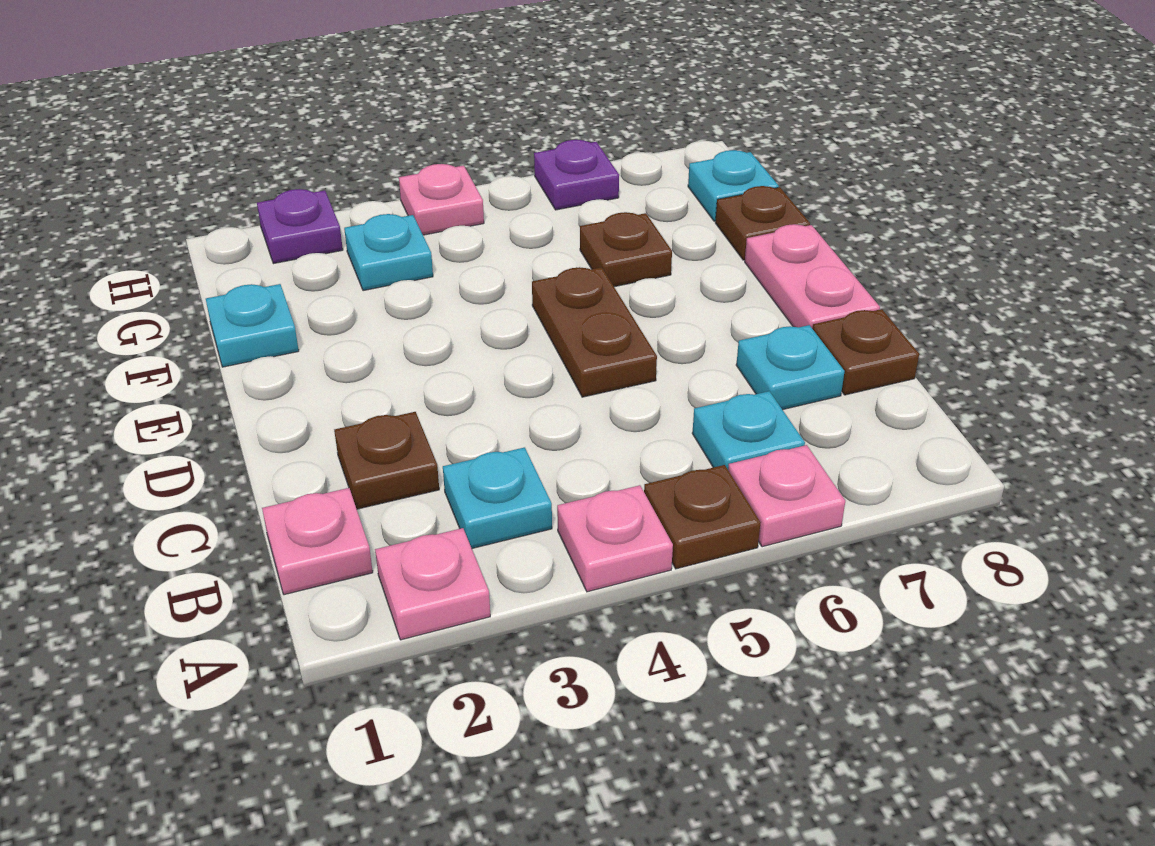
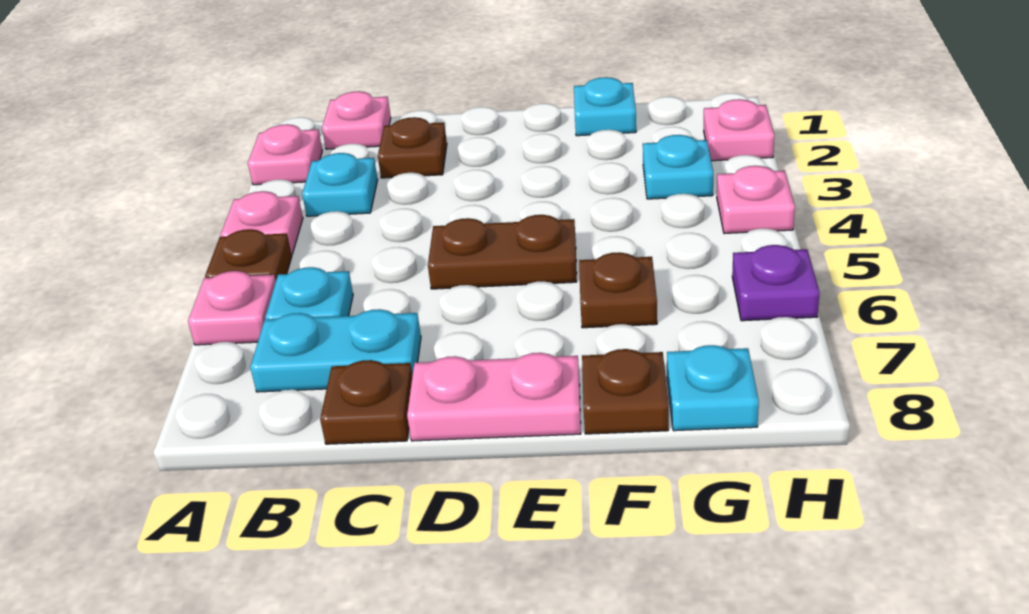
cyan 1x1 plate [736,325,845,410] -> cyan 1x2 plate [250,309,421,392]
purple 1x1 plate [257,189,343,264] -> pink 1x1 plate [704,99,774,161]

